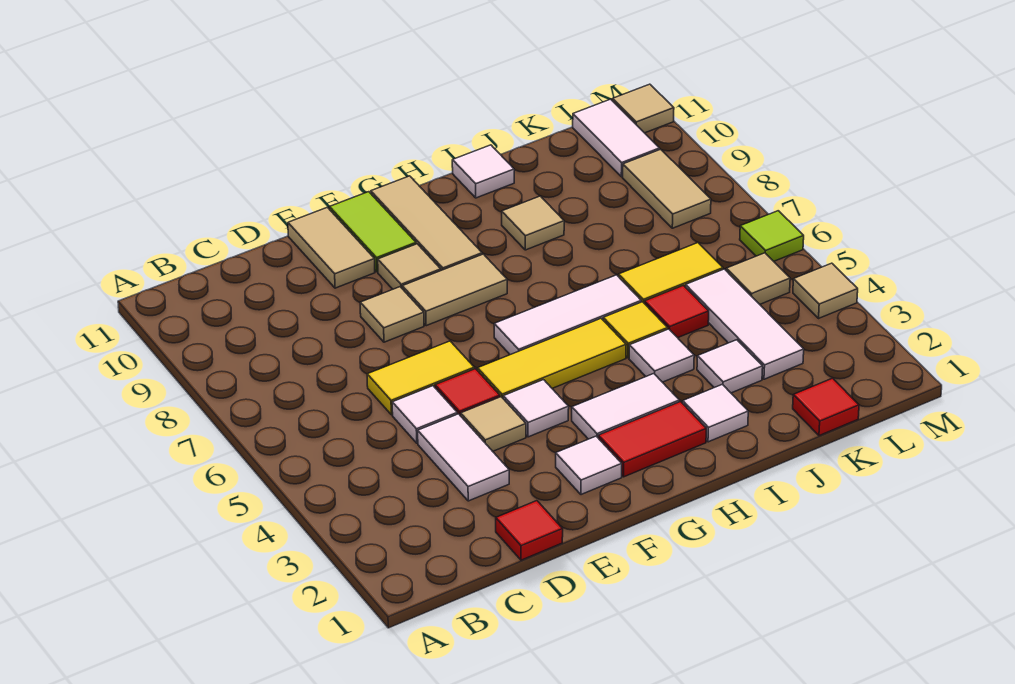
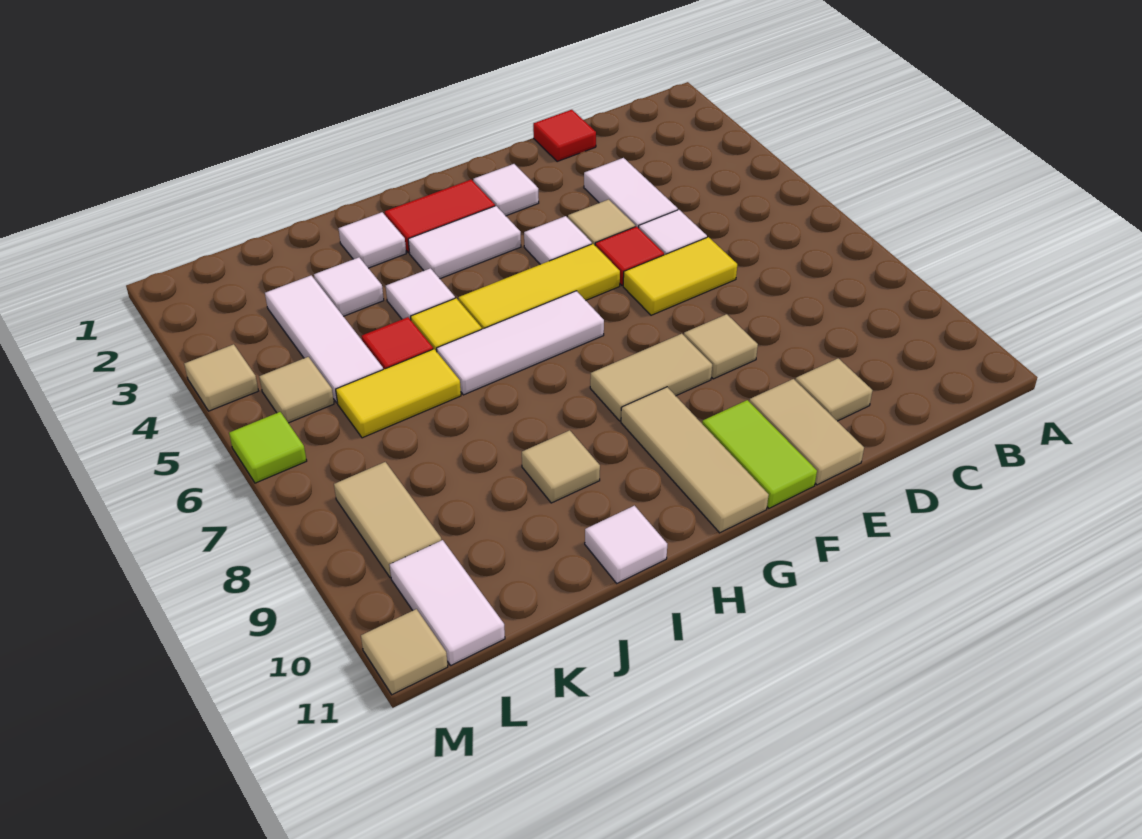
tan 1x1 tile [378,244,441,289] -> tan 1x1 tile moved to [795,358,873,421]
red 1x1 tile [793,378,859,436] -> none

